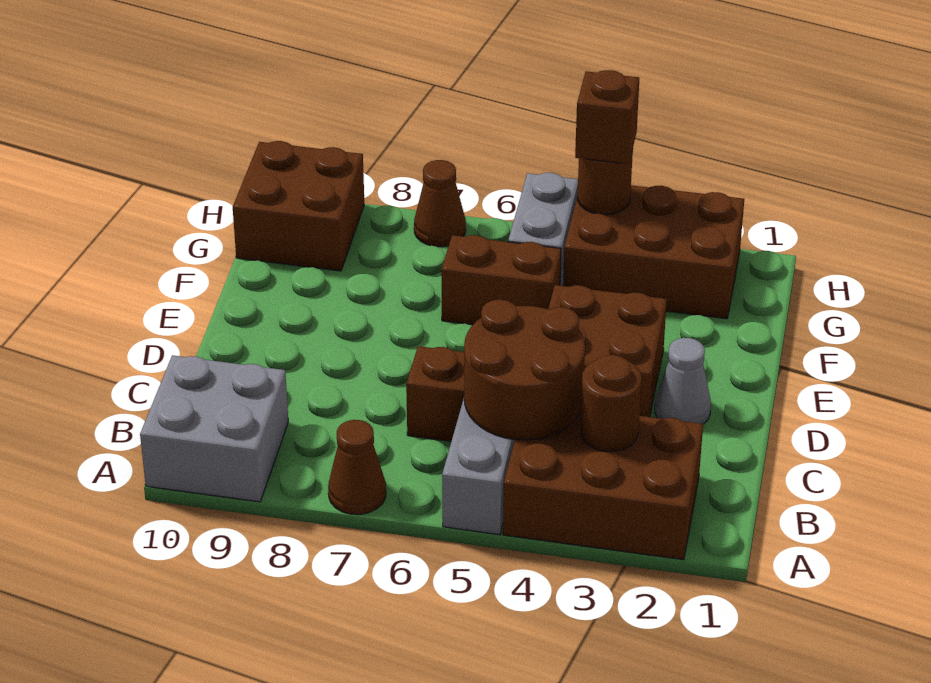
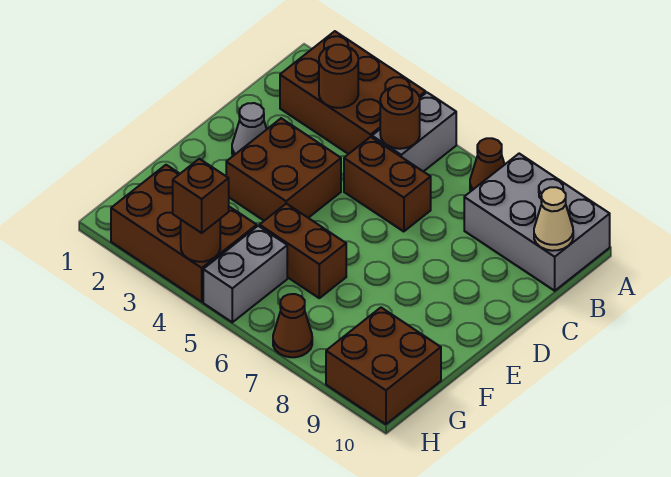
grey 2x2 brick [140,355,288,502] -> grey 2x3 brick [464,154,610,291]
brown 2x2 round brick [464,300,585,440] -> brown 1x1 round brick [380,85,420,149]
none -> tan 1x1 cone [534,187,573,251]

